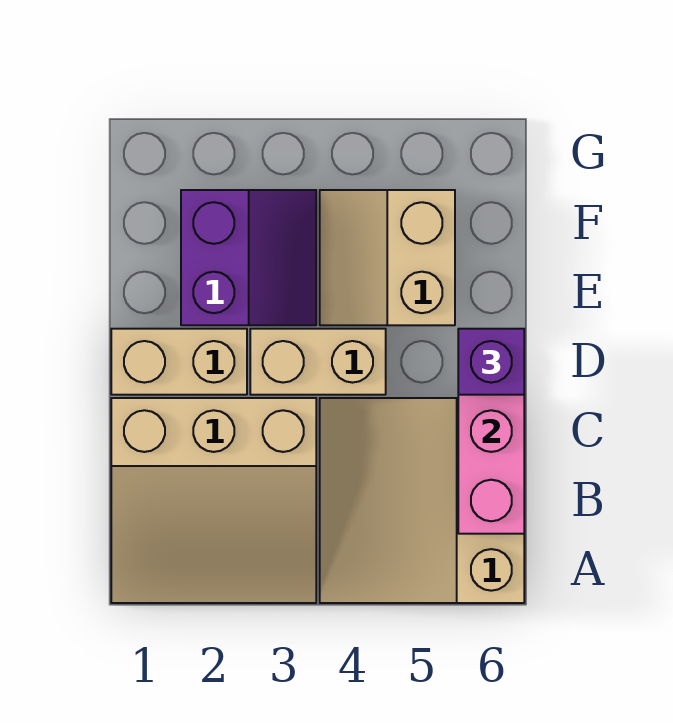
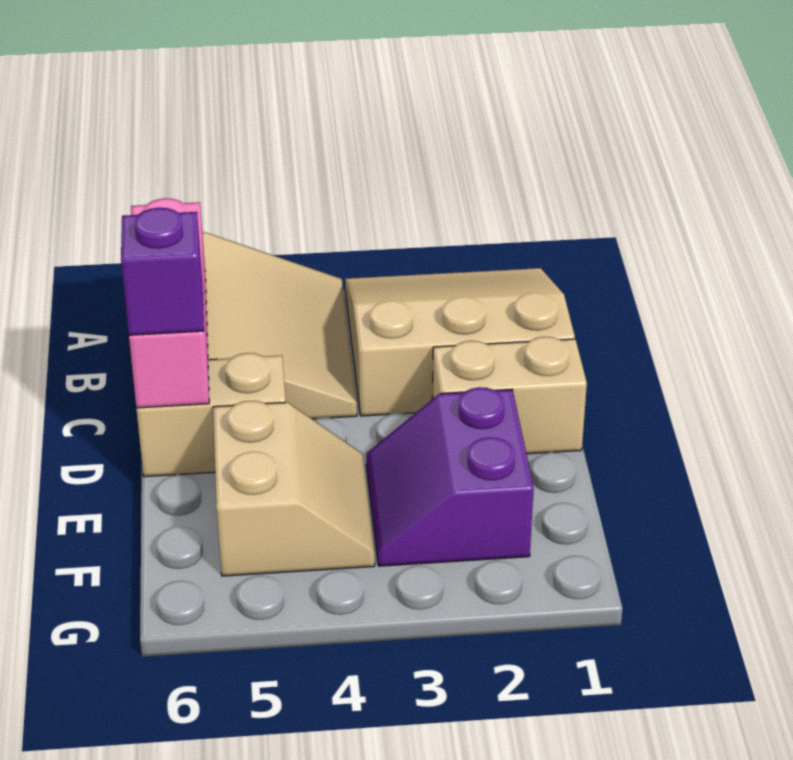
tan 1x2 brick [250,329,386,395] -> tan 1x2 brick moved to [136,353,286,477]

